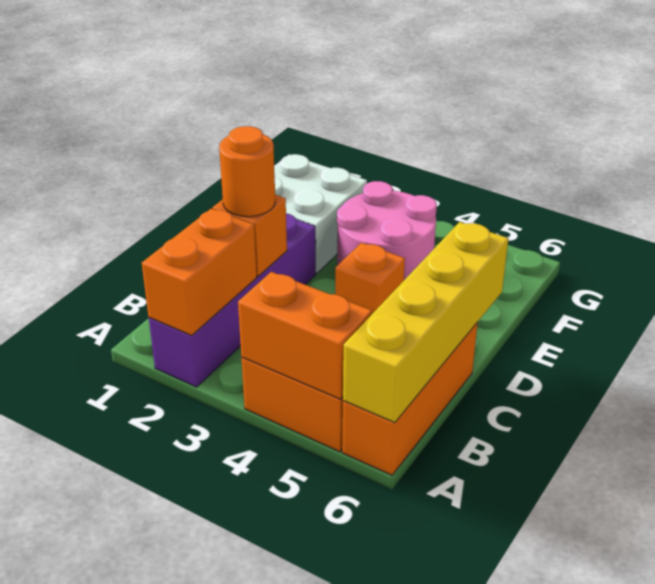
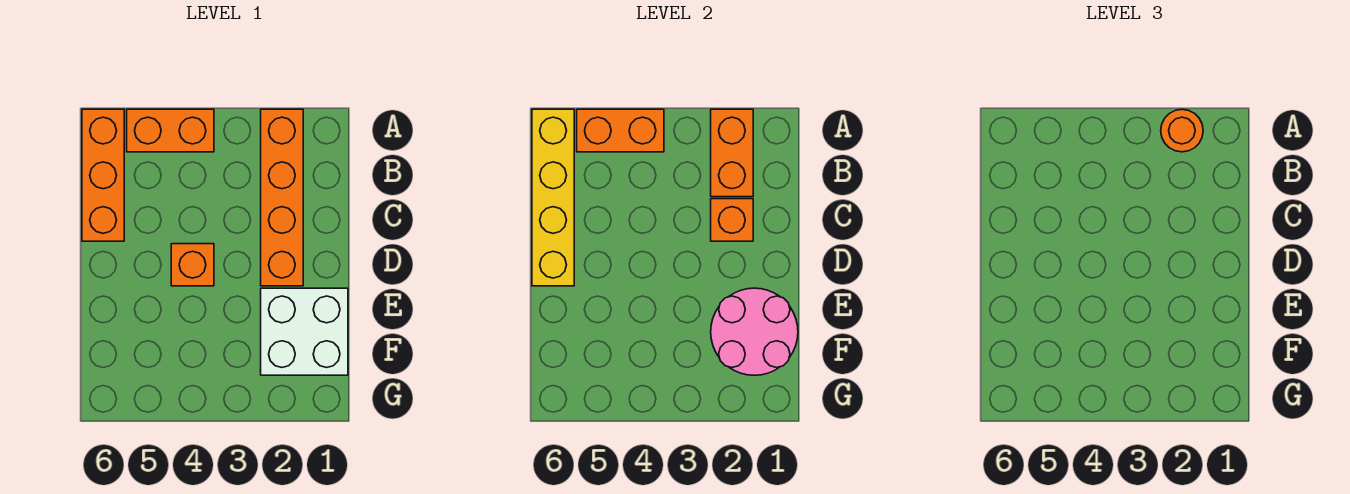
purple 1x4 brick [149,213,316,387] -> orange 1x4 brick [261,109,303,286]
orange 1x1 round brick [219,126,275,217] -> orange 1x1 round brick moved to [1161,109,1203,152]
pink 2x2 round brick [337,181,437,280] -> pink 2x2 round brick moved to [711,288,798,375]

